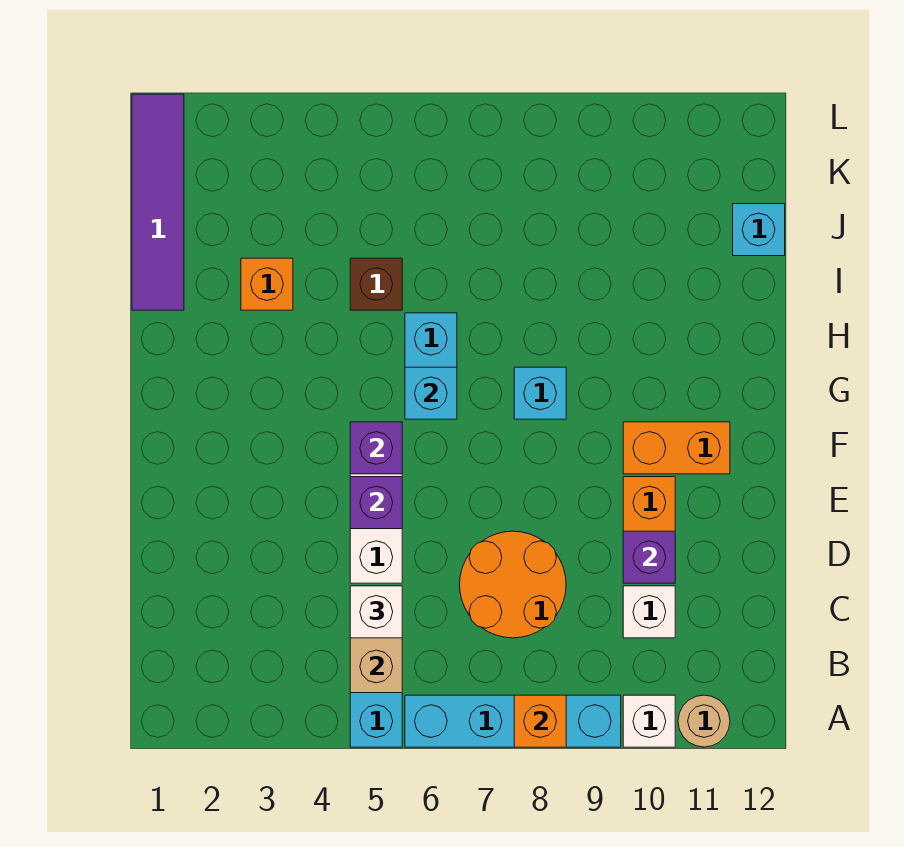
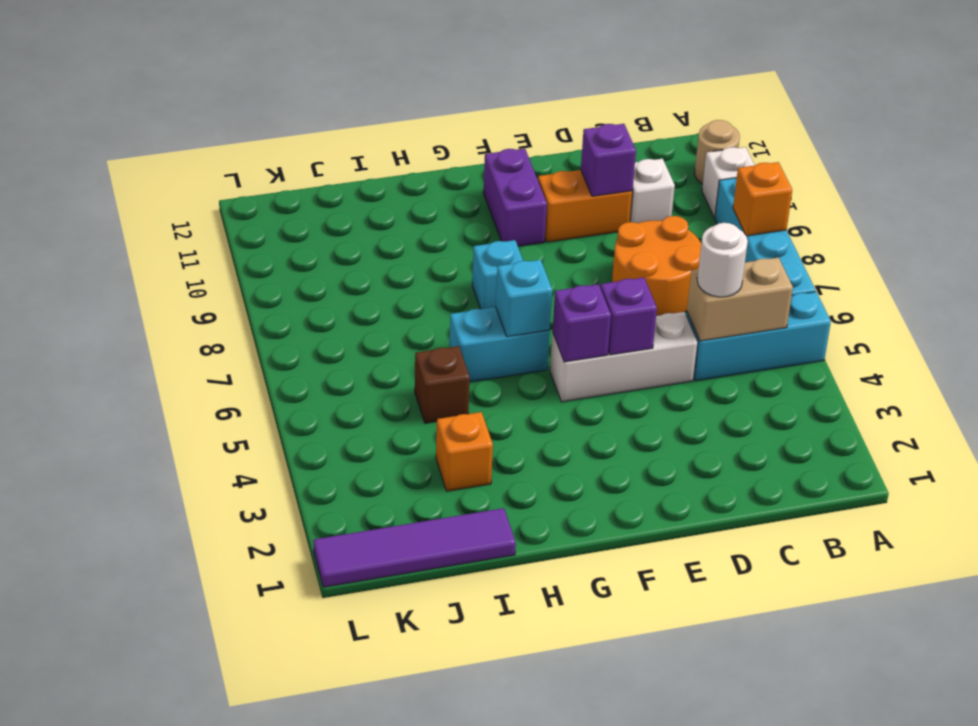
white 1x1 brick [350,586,402,638] -> white 1x1 round brick [697,223,748,297]
orange 1x2 brick [623,422,730,474] -> purple 1x2 brick [483,148,547,246]
cyan 1x1 brick [733,204,785,256] -> none

